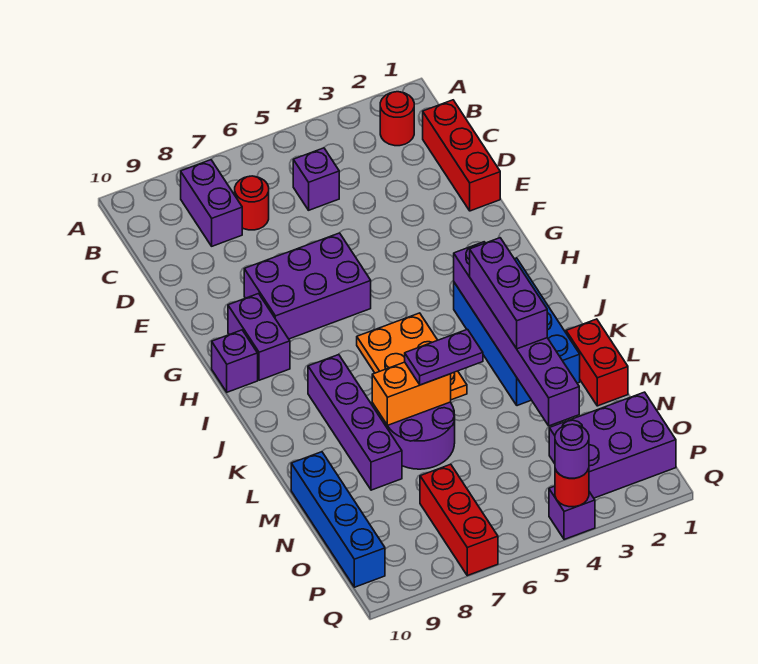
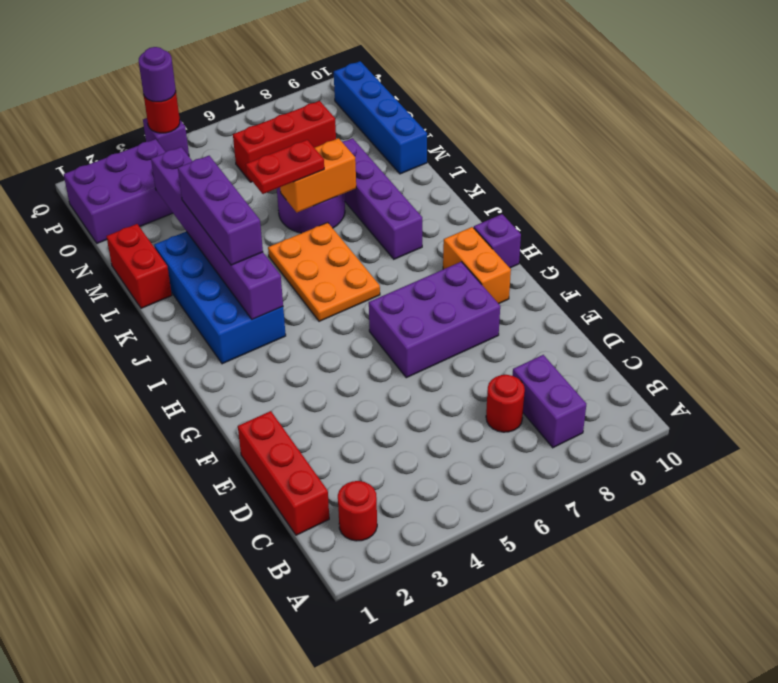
purple 1x1 brick [293,148,339,210] -> none
purple 1x2 brick [228,294,290,380] -> orange 1x2 brick [443,227,511,304]
purple 1x2 plate [405,329,483,385] -> red 1x2 plate [246,140,324,194]
red 1x3 brick [420,464,498,576] -> red 1x3 brick turned to [233,101,336,182]

